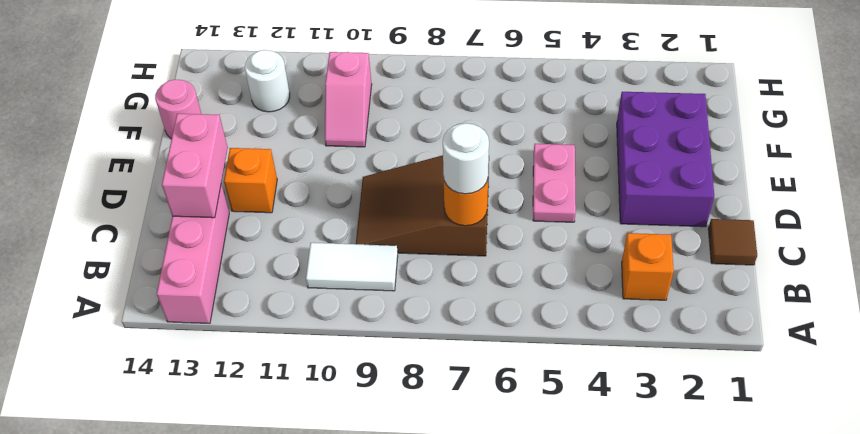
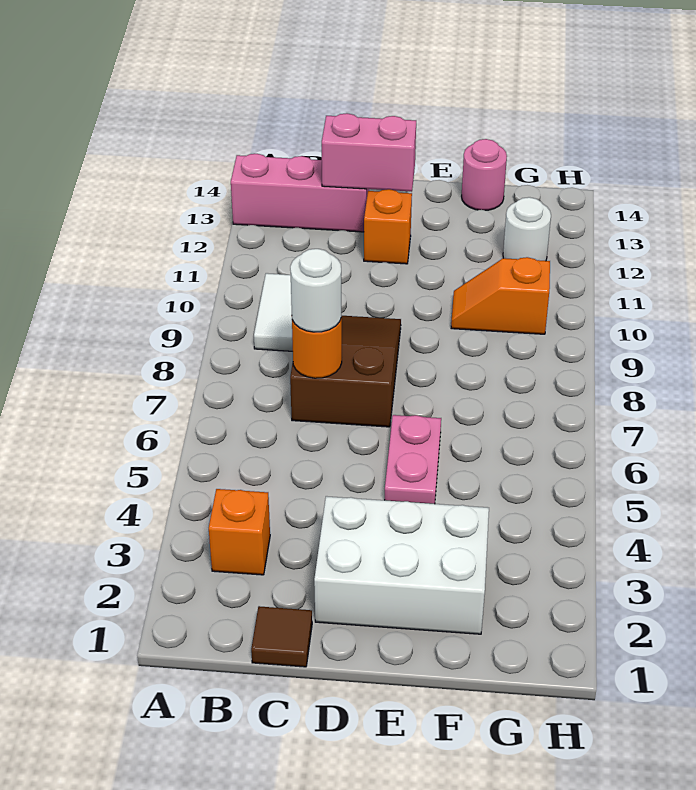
purple 2x3 brick [617,92,714,227] -> white 2x3 brick [314,496,489,634]
pink 1x2 plate [533,144,576,222] -> pink 1x2 plate turned to [385,415,441,504]
pink 1x2 slope [325,52,372,147] -> orange 1x2 slope [451,257,550,334]

